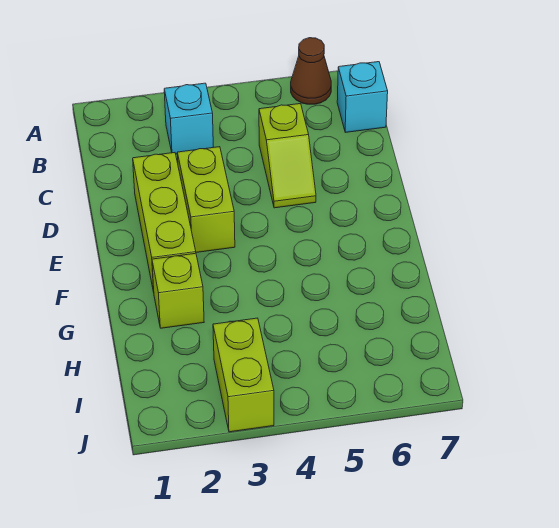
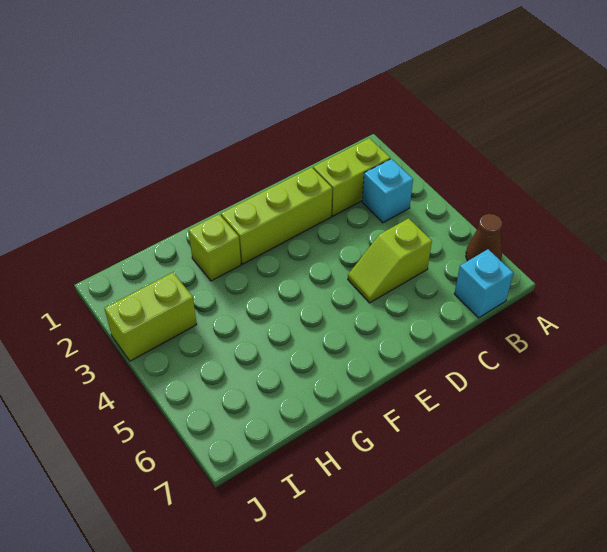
lime 1x2 brick [177,147,235,252] -> lime 1x2 brick moved to [313,138,390,216]

